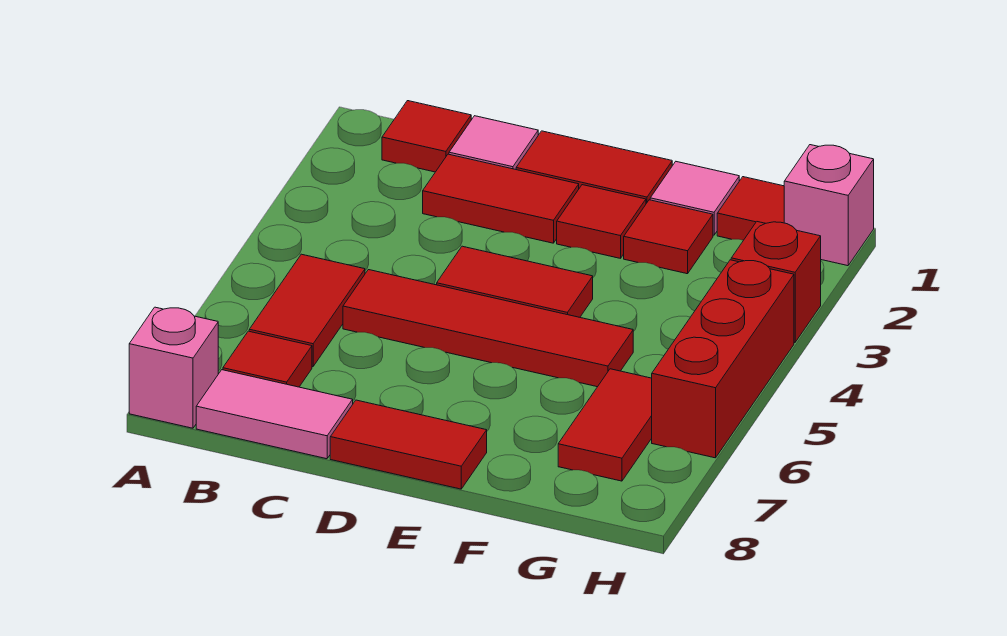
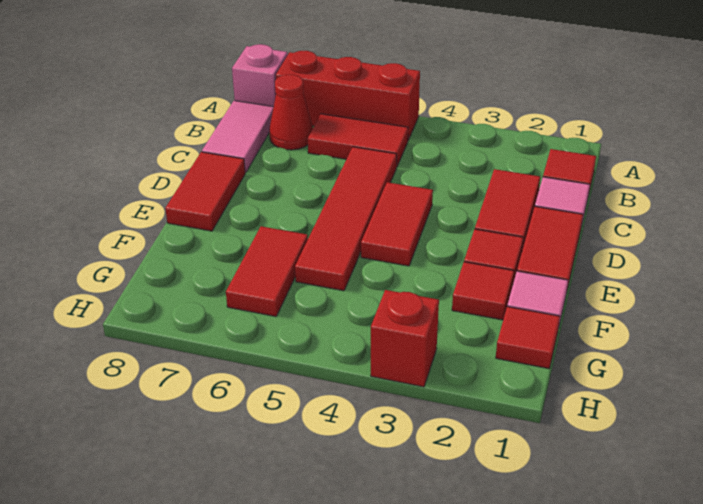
red 1x1 tile [223,331,312,387] -> red 1x1 cone [269,75,313,150]
red 1x2 tile [558,369,652,481] -> red 1x2 tile turned to [226,226,308,316]
pink 1x1 brick [784,145,874,266] -> none
red 1x3 brick [652,260,794,458] -> red 1x3 brick moved to [276,51,420,140]

